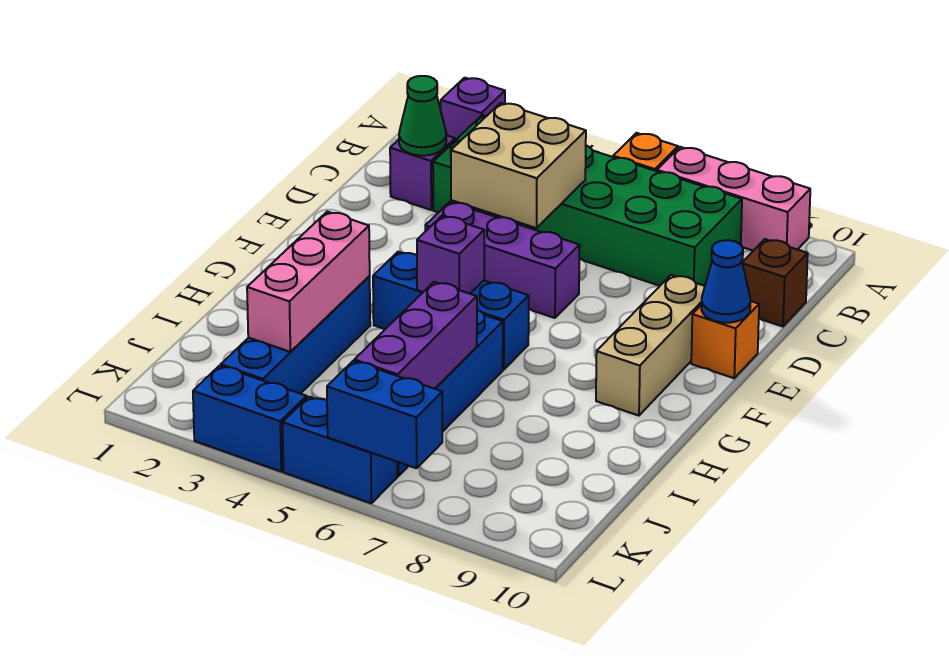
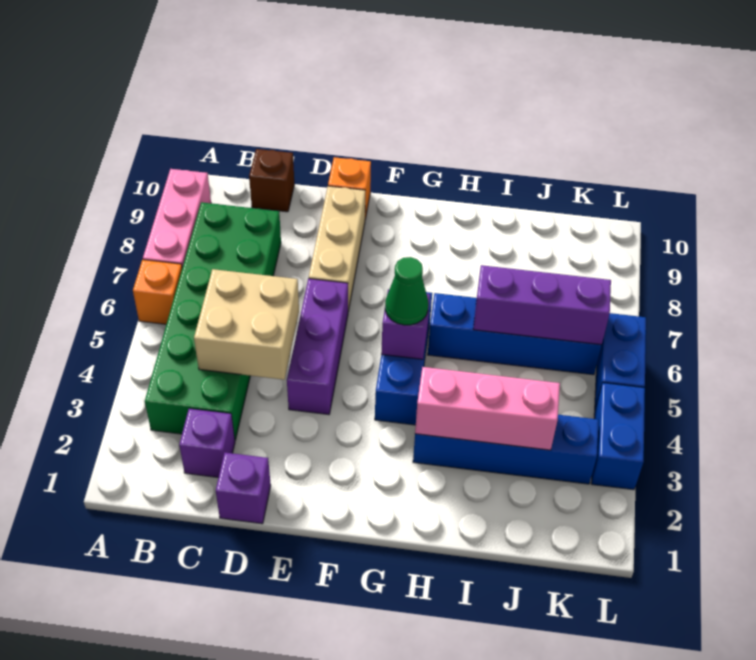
purple 1x1 brick [441,78,505,140] -> purple 1x1 brick moved to [216,453,271,524]
green 1x1 cone [399,76,446,156] -> green 1x1 cone moved to [385,257,428,325]
tan 1x3 brick [596,275,705,416] -> tan 1x3 brick turned to [309,186,365,311]
blue 1x1 cone [701,240,750,323] -> none
blue 1x2 brick [327,361,442,468] -> none

